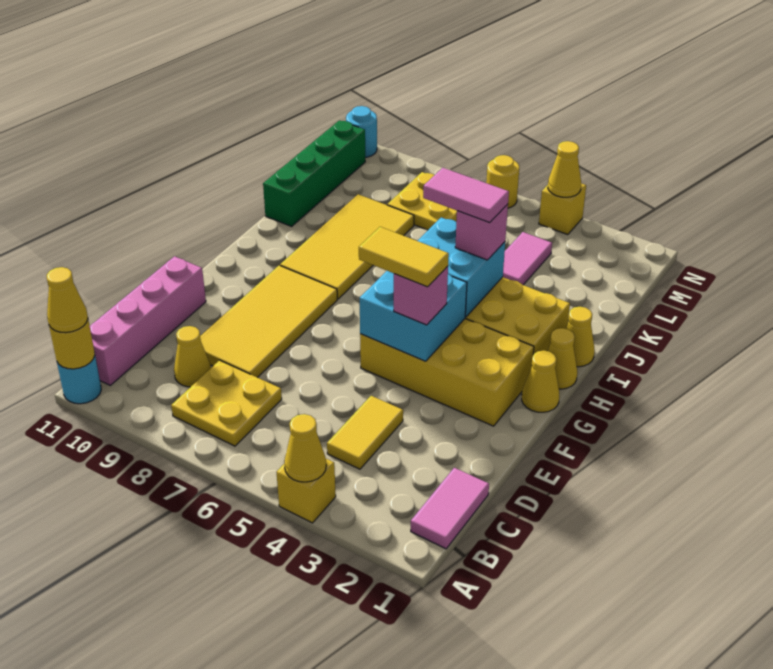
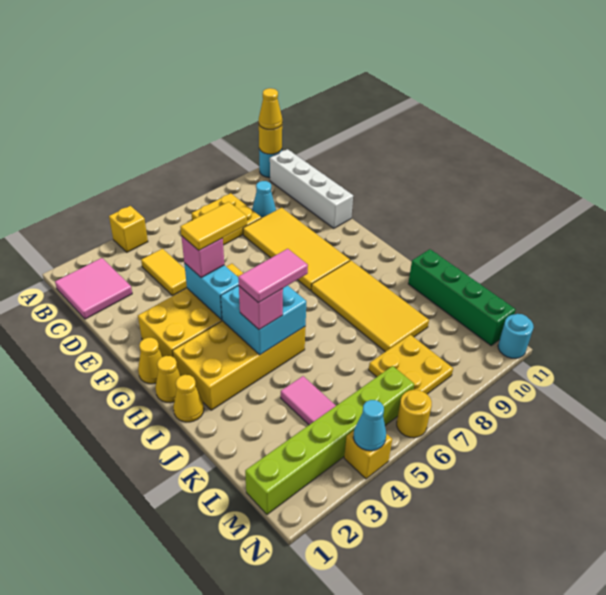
yellow 1x1 cone [284,414,326,482] -> none
pink 1x2 tile [411,468,489,549] -> pink 2x2 tile [55,258,132,319]
pink 1x4 brick [90,256,206,385] -> white 1x4 brick [270,149,353,228]
yellow 1x1 cone [174,326,211,387] -> cyan 1x1 cone [252,181,276,218]
cyan 2x2 brick [360,271,467,361] -> cyan 1x2 brick [184,263,239,320]
none -> lime 1x6 brick [245,366,414,514]
yellow 1x1 cone [548,141,581,197] -> cyan 1x1 cone [353,400,386,451]

